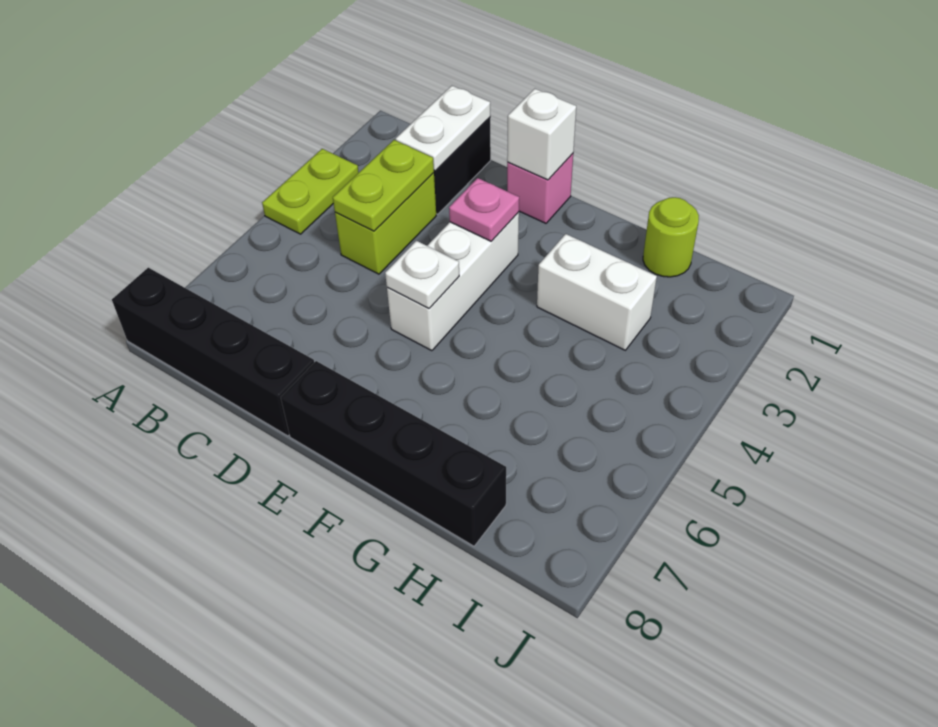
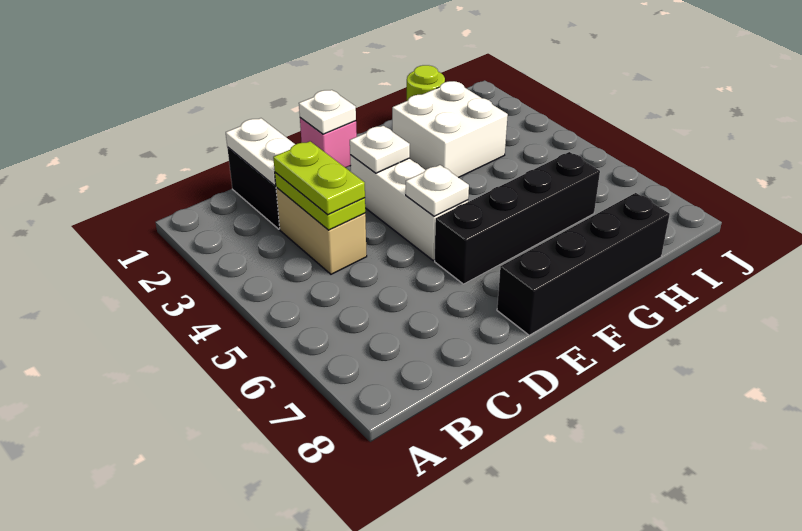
lime 1x2 plate [262,149,359,234] -> lime 1x2 plate moved to [273,141,365,215]
black 1x4 brick [112,268,314,436] -> black 1x4 brick moved to [435,152,600,284]
lime 1x2 brick [335,173,436,274] -> tan 1x2 brick [276,188,367,274]
white 1x1 brick [507,89,576,180] -> white 1x1 plate [299,90,356,134]
pink 1x1 plate [449,178,519,241] -> white 1x1 plate [350,126,410,173]
white 1x2 brick [537,234,657,350] -> white 2x2 brick [392,81,508,178]

